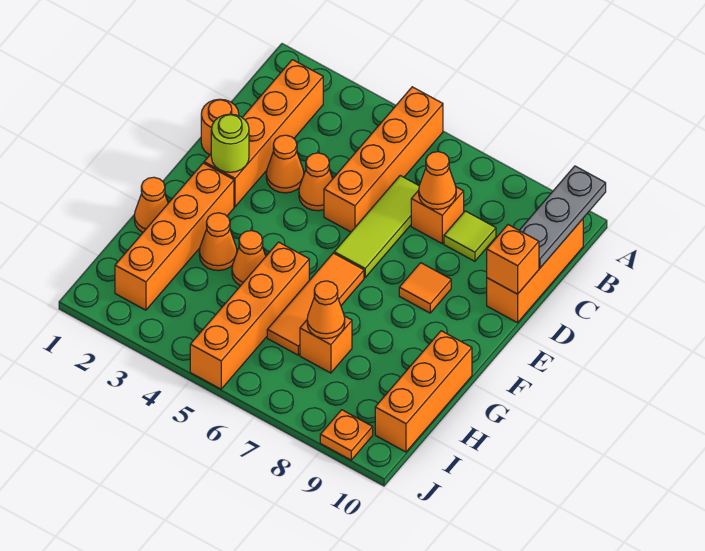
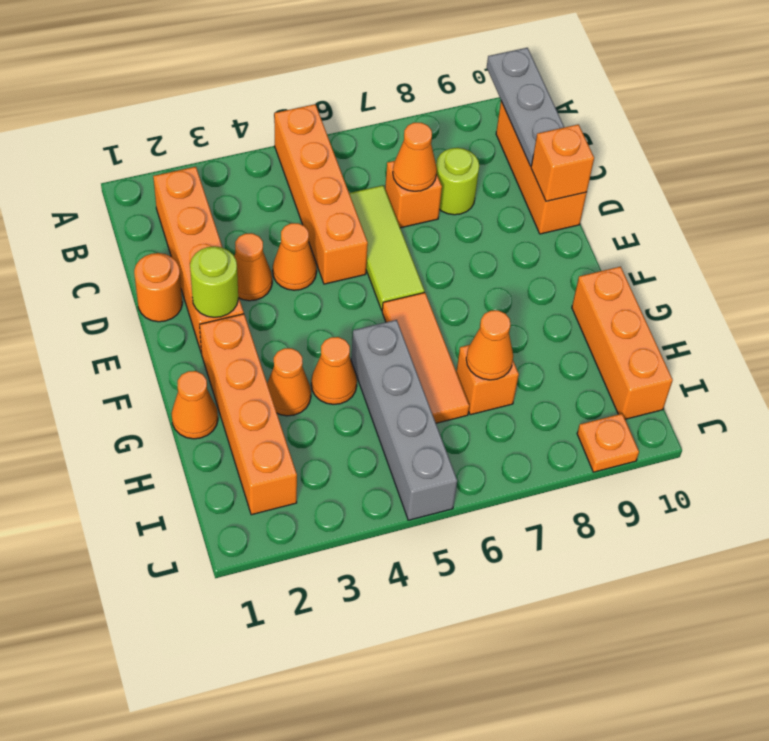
lime 1x1 tile [444,211,496,261] -> lime 1x1 round brick [436,148,479,215]
orange 1x1 tile [399,263,451,313] -> none
orange 1x4 brick [190,242,309,389] -> grey 1x4 brick [351,320,457,520]

